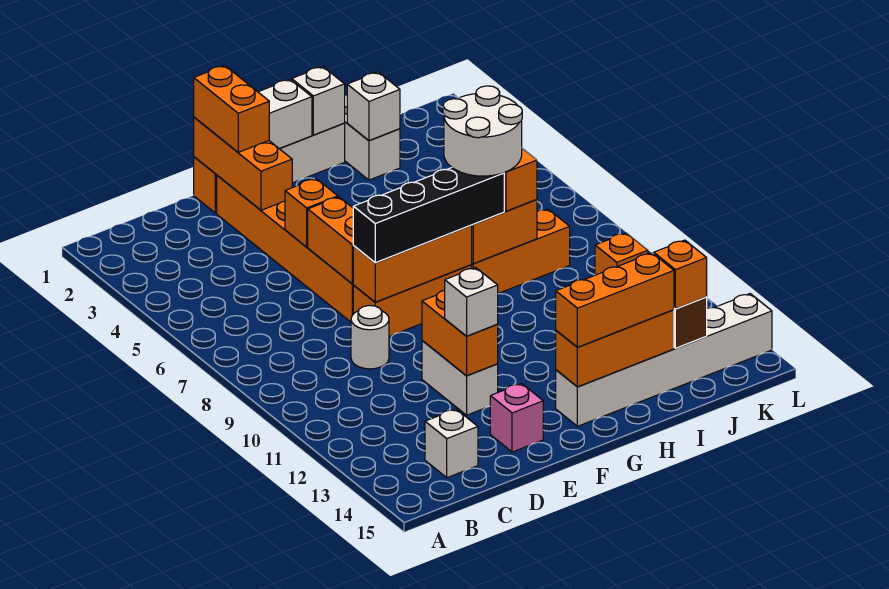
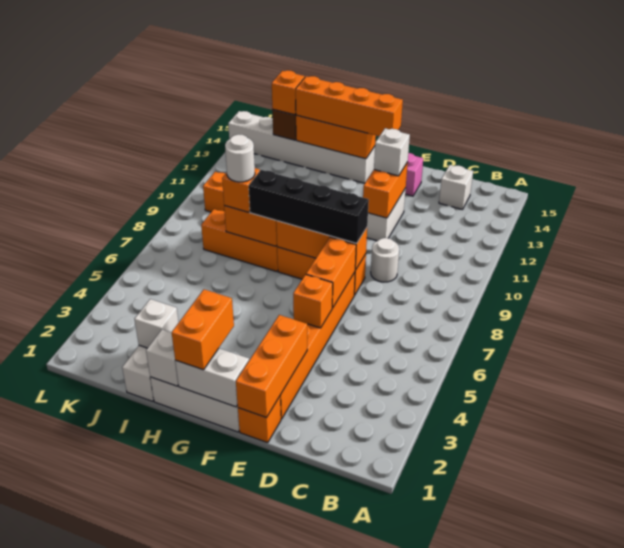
orange 1x2 brick [194,65,269,152] -> orange 1x2 brick moved to [172,289,234,370]
orange 1x3 brick [556,253,674,347] -> orange 1x4 brick [296,76,403,136]
white 2x2 round brick [443,86,522,176] -> white 1x1 round brick [225,134,255,182]

